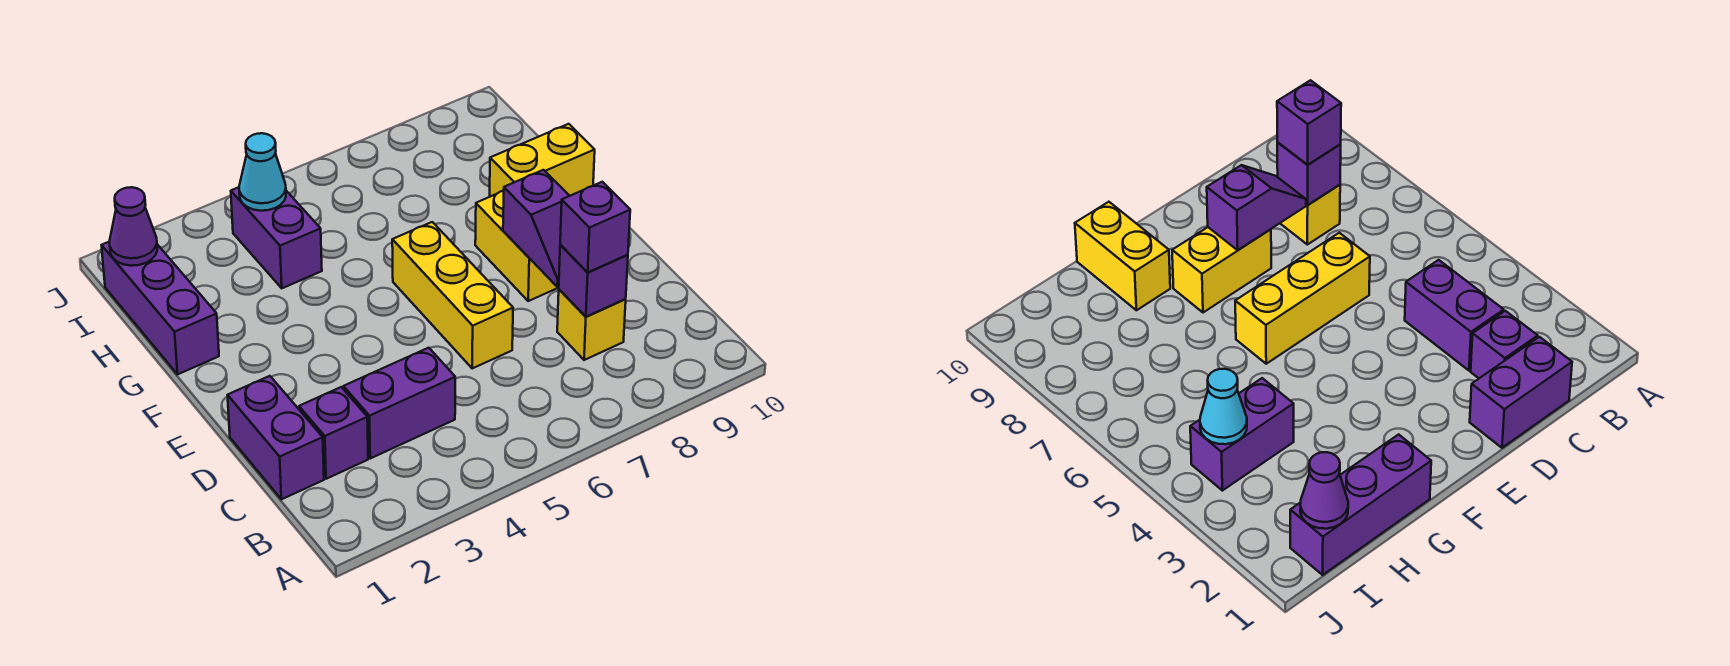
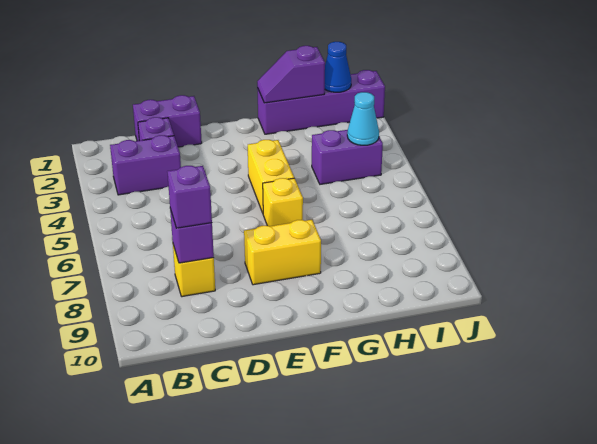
purple 1x2 brick [343,348,455,458] -> purple 1x2 brick turned to [110,135,181,195]
yellow 1x3 brick [392,222,513,368] -> yellow 1x1 brick [263,178,303,226]
purple 1x2 slope [503,170,569,287] -> purple 1x2 slope moved to [257,46,325,103]
purple 1x3 brick [102,241,219,374] -> purple 1x4 brick [257,70,385,134]
yellow 1x2 brick [490,124,595,197] -> yellow 1x2 brick moved to [248,140,294,213]
purple 1x1 cone [110,187,157,266] -> blue 1x1 cone [325,42,351,92]

